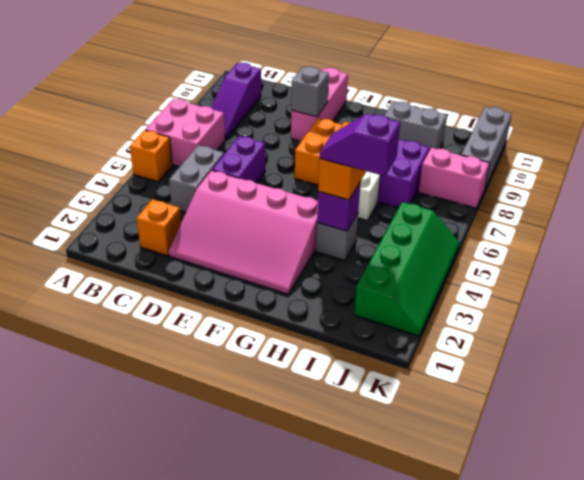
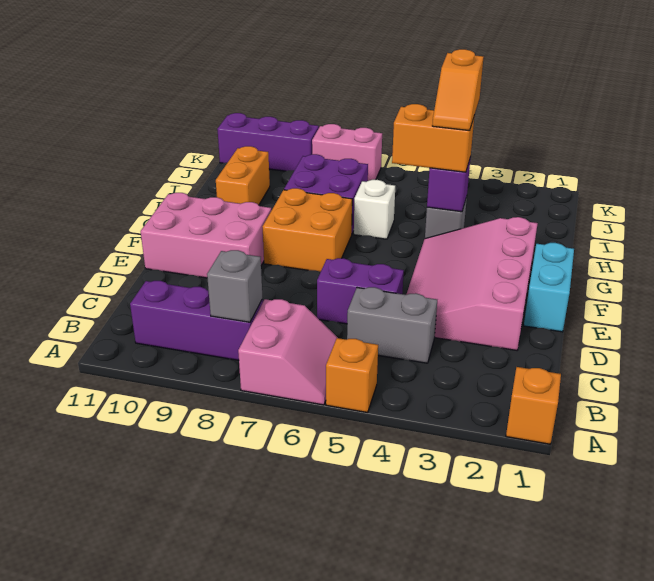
pink 2x2 brick [145,99,225,167] -> pink 2x2 slope [238,299,338,405]
purple 1x3 slope [211,63,261,140] -> purple 1x3 brick [130,281,263,360]
orange 1x1 brick [136,199,181,256] -> orange 1x1 brick moved to [506,367,561,444]
pink 3x4 slope [169,170,318,294] -> pink 3x4 slope turned to [406,217,538,350]
none -> cyan 1x2 brick [524,243,574,332]
pink 1x3 brick [291,68,348,141] -> pink 2x3 brick [141,193,271,278]
grey 1x1 brick [291,67,329,117] -> grey 1x1 brick moved to [207,250,263,322]
purple 1x2 slope [320,114,400,176] -> orange 1x2 slope [432,49,483,131]
grey 1x2 brick [384,102,447,150] -> orange 1x2 brick [216,146,270,205]
green 2x4 slope [354,202,460,336] -> none
pink 1x2 brick [419,148,489,208] -> pink 1x2 brick turned to [312,124,382,181]
grey 1x3 brick [461,107,512,190] -> purple 1x3 brick [217,113,319,171]

